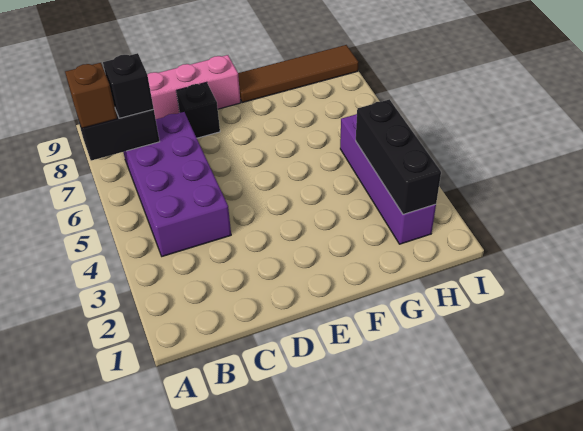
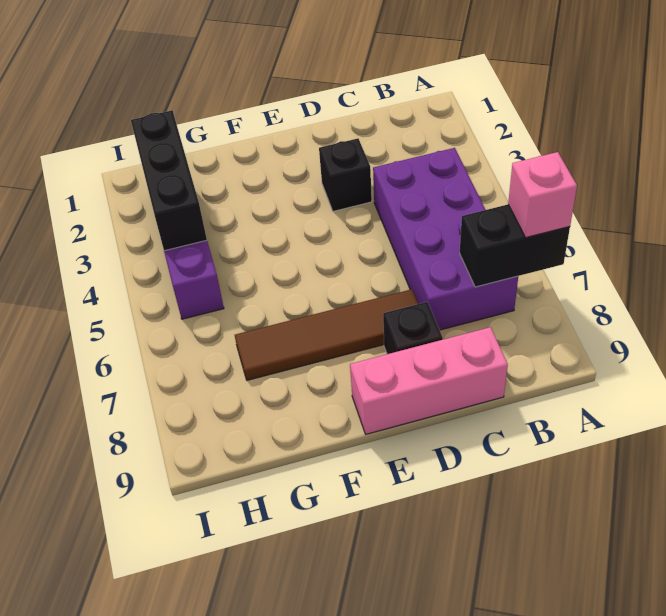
brown 1x1 brick [65,63,117,128] -> pink 1x1 brick [508,152,577,238]
black 1x1 brick [103,53,154,118] -> black 1x1 brick moved to [319,139,372,211]
brown 1x4 tile [238,45,358,103] -> brown 1x4 tile moved to [235,289,418,380]

